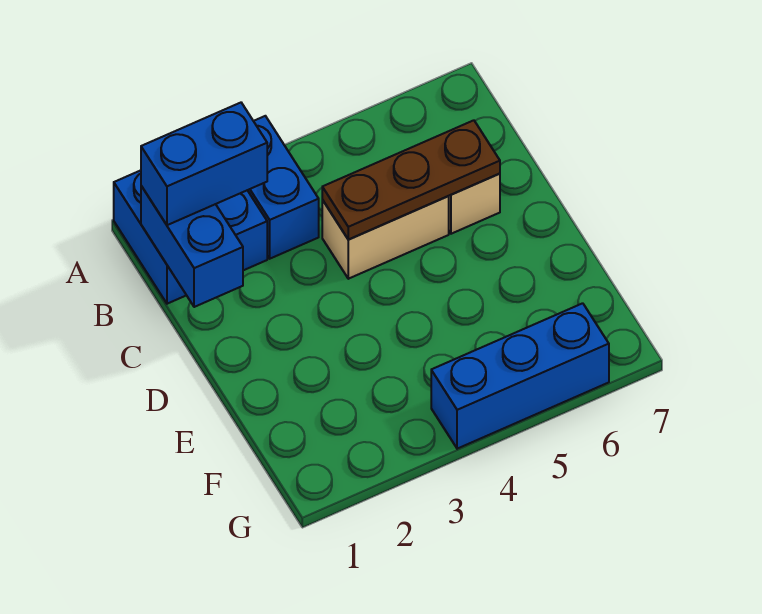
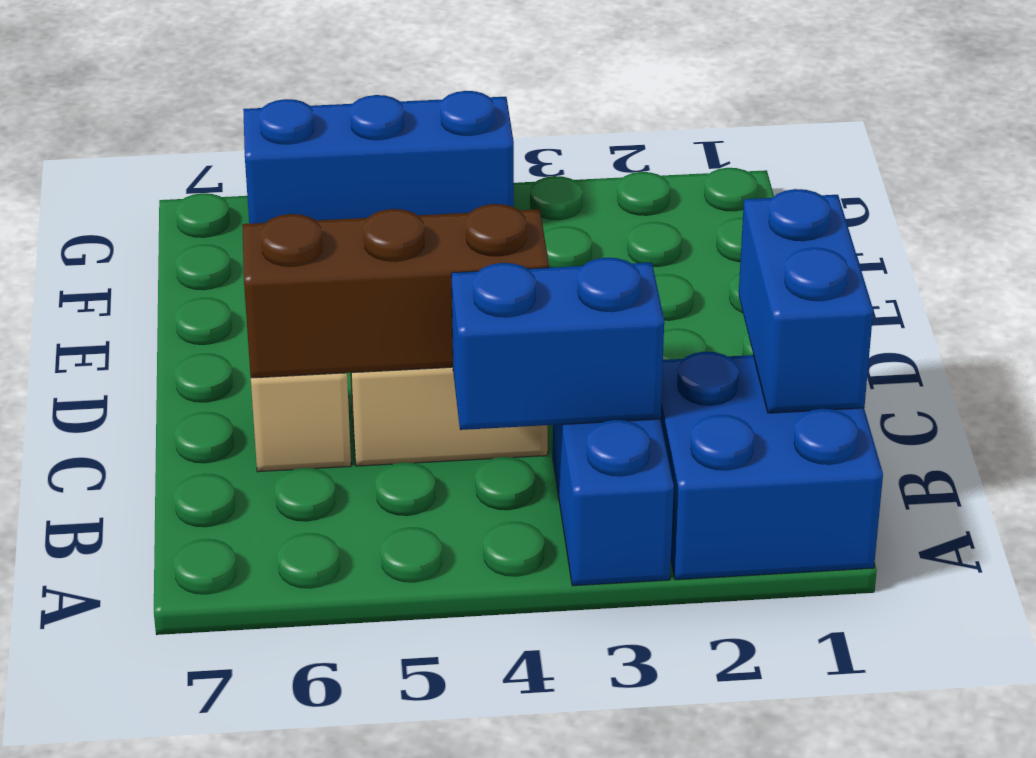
blue 1x2 brick [141,103,267,225] -> blue 1x2 brick moved to [451,258,664,430]
brown 1x3 plate [322,120,500,239] -> brown 1x3 brick [242,204,549,378]

